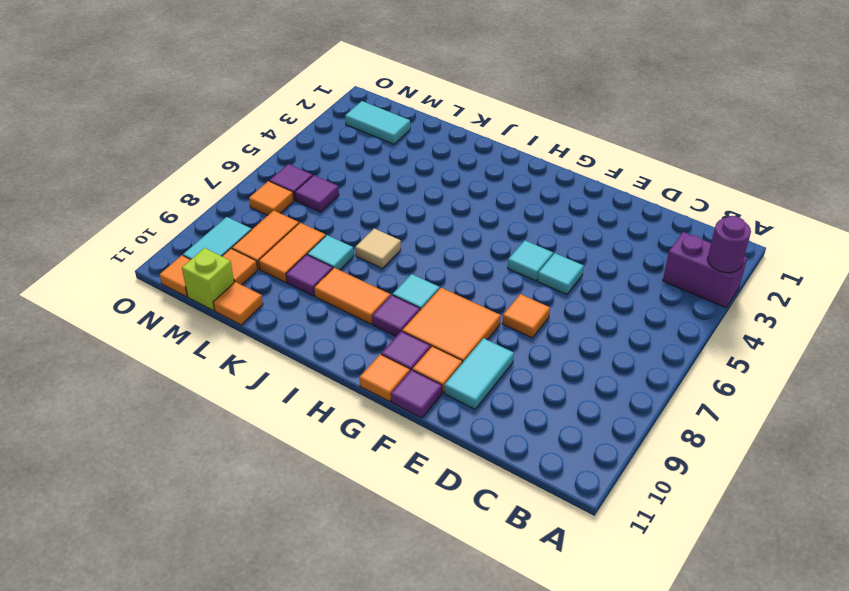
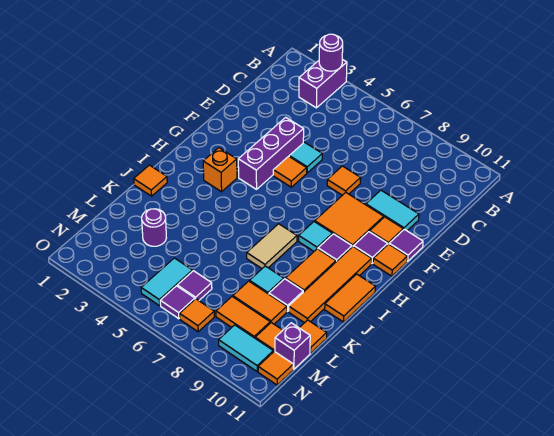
none -> purple 1x3 brick [238,117,304,189]
cyan 1x1 tile [508,240,553,281] -> orange 1x1 tile [273,156,307,187]
none -> orange 1x1 brick [203,148,237,192]
none -> orange 1x4 tile [289,247,372,323]
none -> orange 1x2 tile [325,274,376,322]
none -> orange 1x1 tile [134,165,167,196]
tan 1x1 tile [355,229,401,268] -> tan 1x2 tile [247,224,297,268]
none -> purple 1x1 round brick [142,209,166,246]
cyan 1x2 tile [345,101,410,144] -> cyan 1x2 tile moved to [141,258,192,306]
lime 1x1 brick [182,248,234,311] -> purple 1x1 brick [275,323,310,369]

